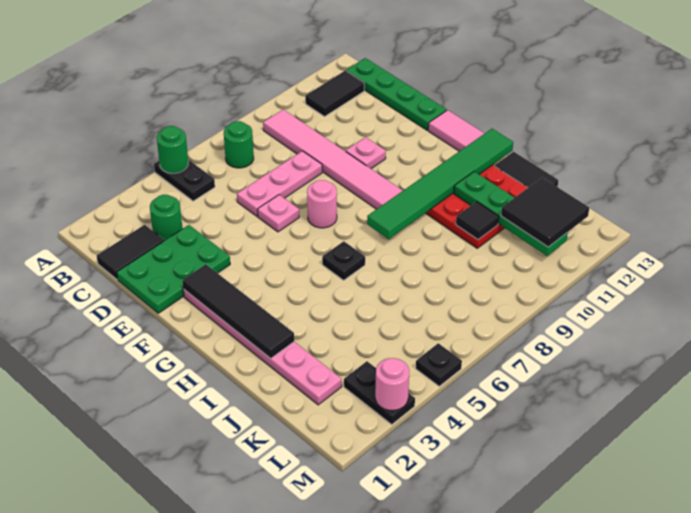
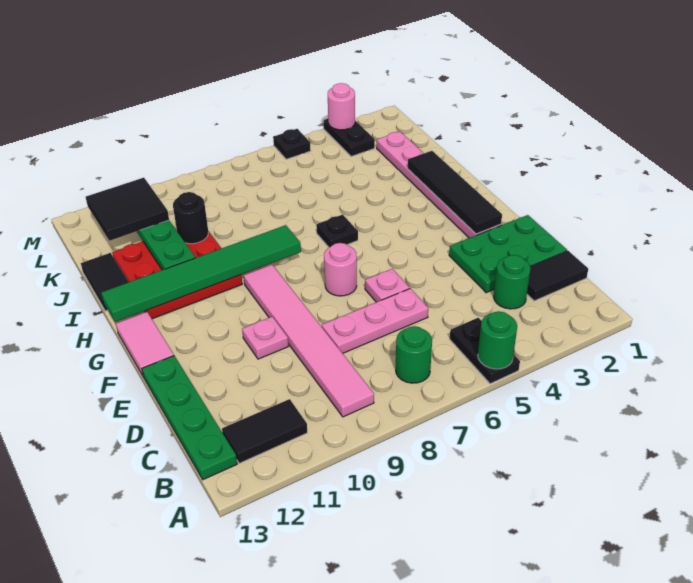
black 1x1 tile [456,202,499,240] -> black 1x1 round brick [173,192,208,244]

